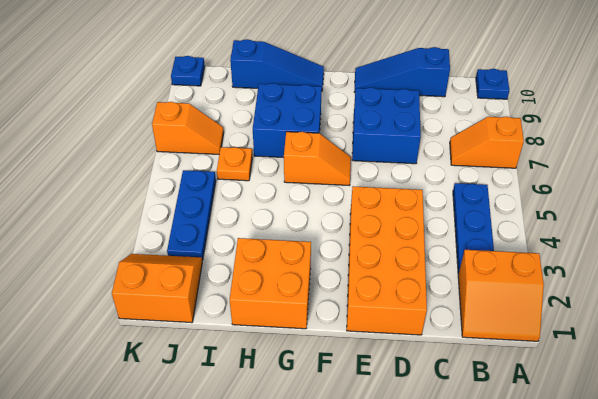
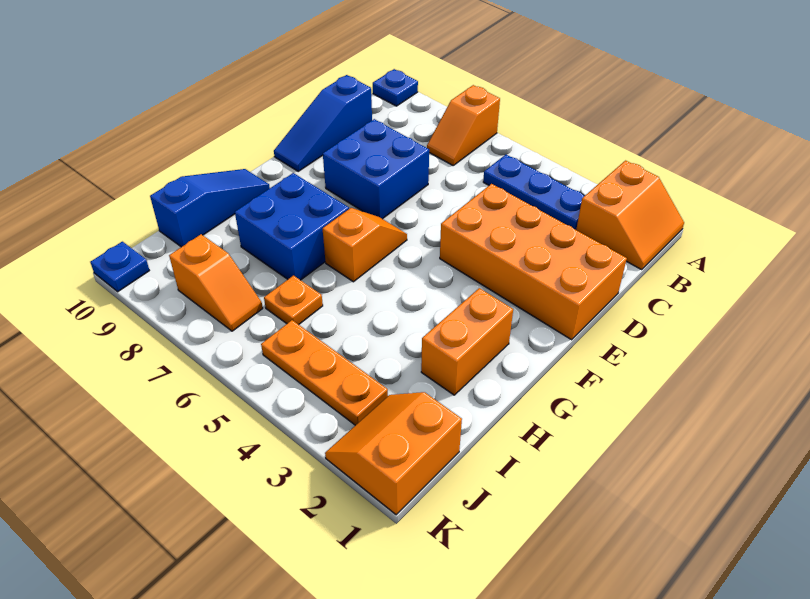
orange 2x2 brick [230,238,311,329] -> orange 1x2 brick [421,288,513,395]
blue 1x3 plate [167,170,216,260] -> orange 1x3 plate [261,320,388,425]
orange 1x2 slope [152,102,224,154] -> orange 1x2 slope turned to [169,234,263,331]

